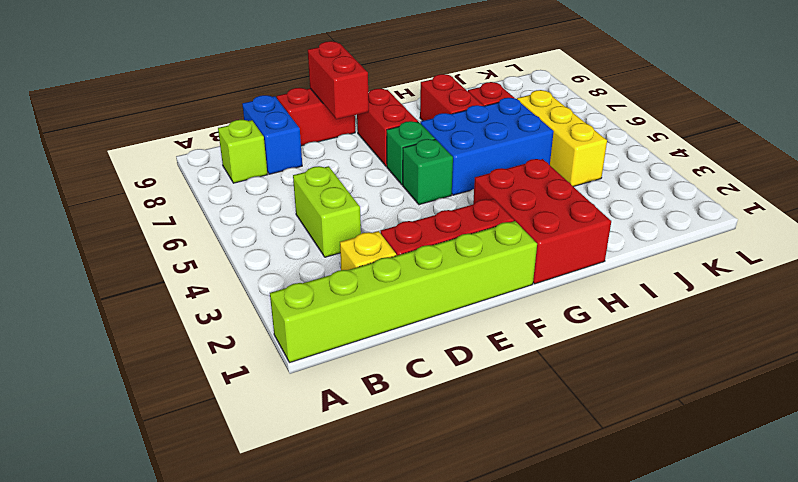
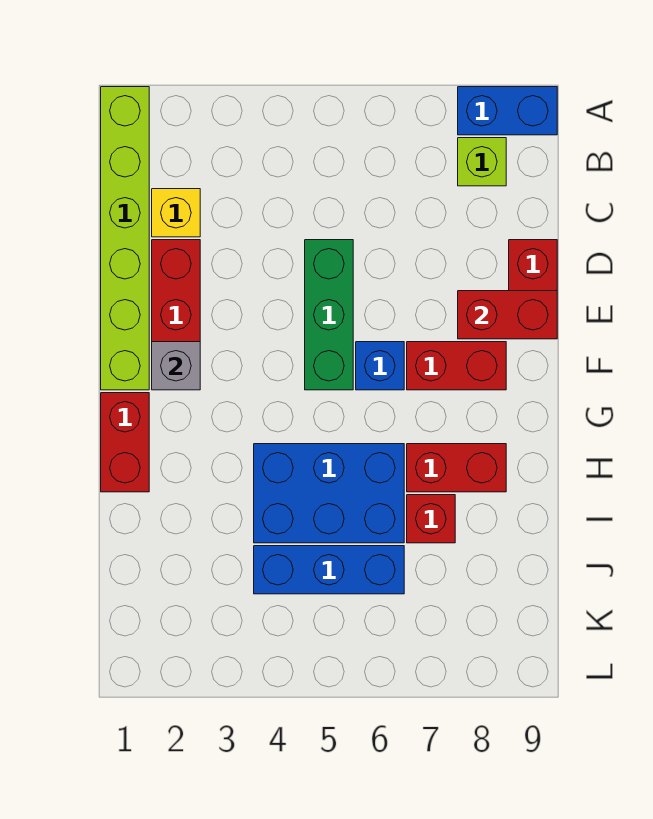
lime 1x2 brick [293,166,361,257] -> none
blue 1x2 brick [242,95,302,174] -> blue 1x2 brick moved to [458,87,557,135]
none -> grey 1x1 brick [152,342,200,390]
green 1x1 brick [403,139,453,205] -> green 1x3 brick [305,240,353,390]
green 1x1 brick [387,121,435,185] -> blue 1x1 brick [356,342,404,390]
red 2x3 brick [473,159,611,284] -> red 1x2 brick [101,393,149,492]
blue 2x3 brick [420,98,554,195] -> blue 2x3 brick turned to [254,444,404,543]
yellow 1x3 brick [517,90,607,187] -> blue 1x3 brick [254,546,404,594]

